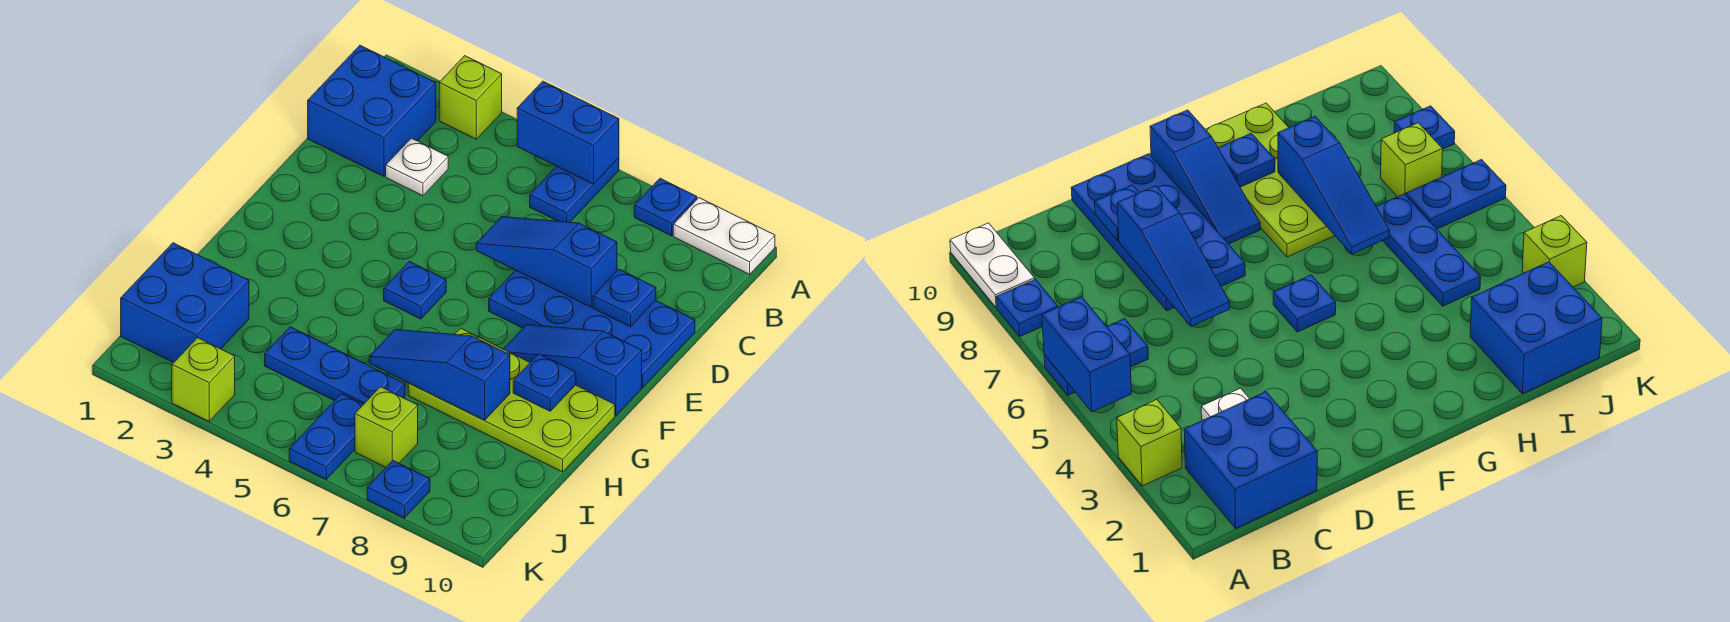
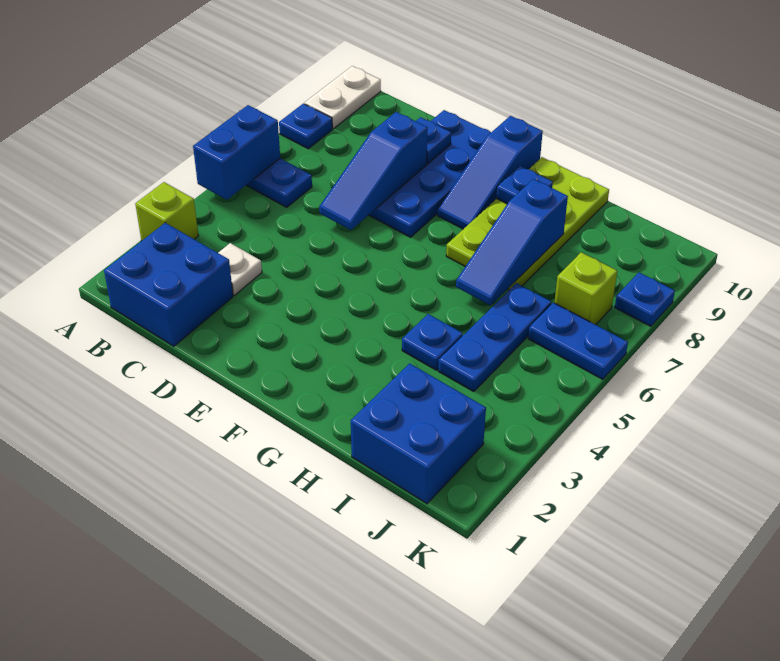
blue 1x1 plate [384,261,446,319] -> blue 1x1 plate moved to [402,314,463,370]
lime 1x1 brick [172,338,235,421] -> none

